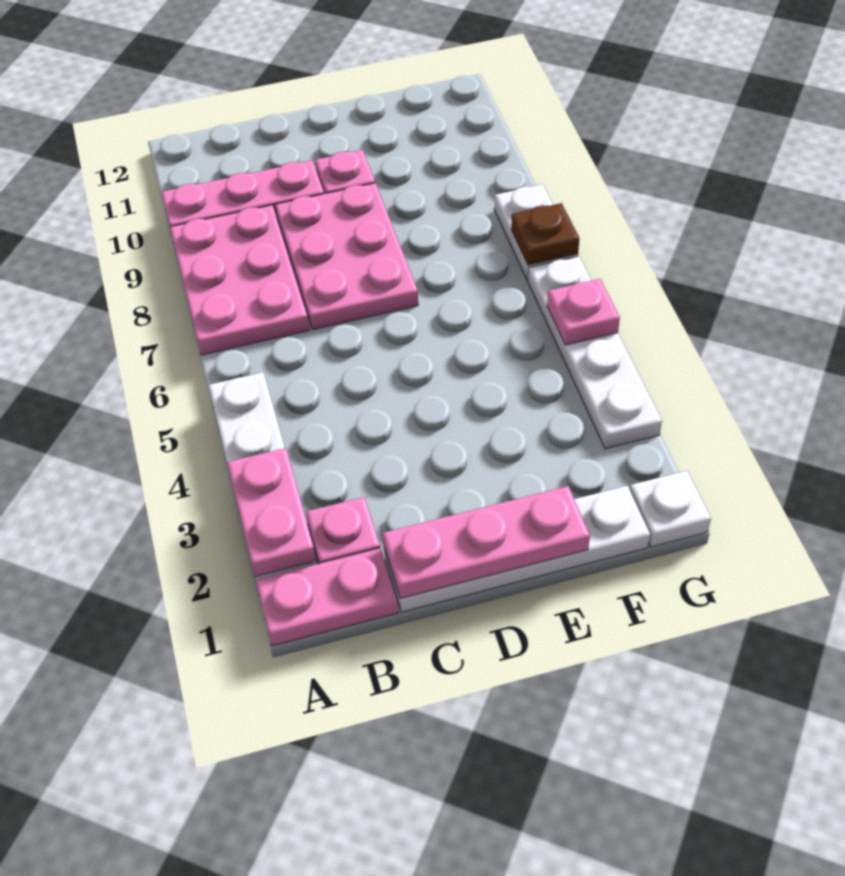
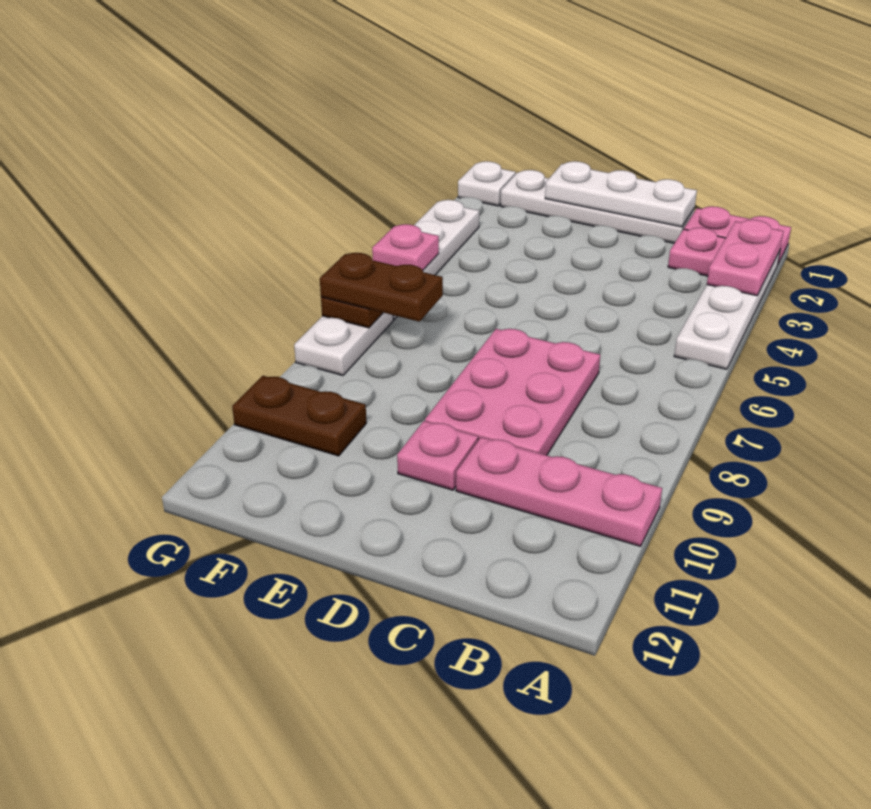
pink 2x3 plate [170,205,309,355] -> none
pink 1x3 plate [383,486,590,598] -> white 1x3 plate [545,161,697,227]
none -> brown 1x2 plate [320,253,443,322]
none -> brown 1x2 plate [232,376,366,456]

